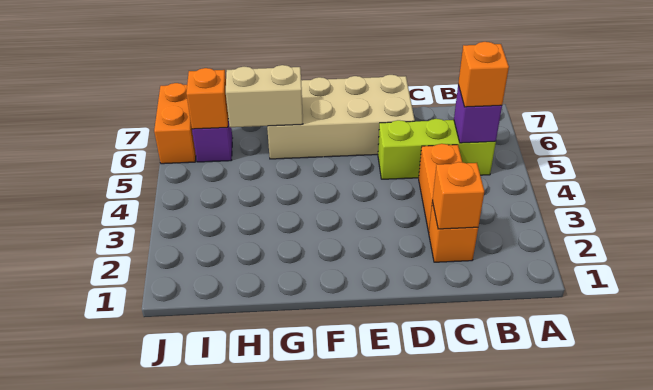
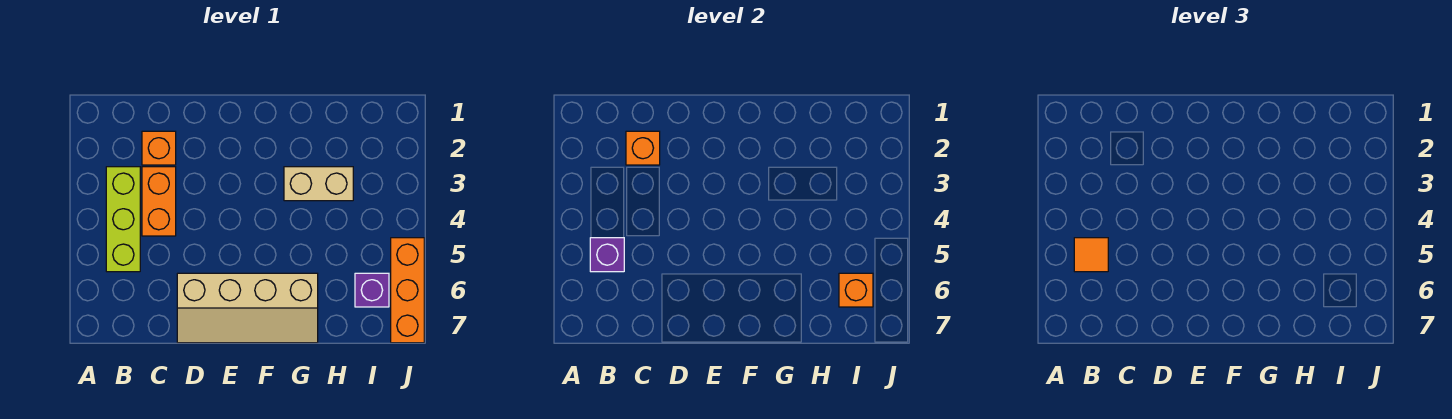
lime 1x3 brick [378,119,496,179] -> lime 1x3 brick turned to [106,167,140,272]
orange 1x1 brick [458,42,509,107] -> orange 1x1 tile [1074,238,1108,272]
tan 2x4 brick [267,75,415,159] -> tan 2x4 slope [177,273,318,343]
tan 1x2 brick [226,65,303,127] -> tan 1x2 brick moved to [284,167,353,201]
orange 1x2 brick [154,83,196,164] -> orange 1x3 brick [391,238,424,343]

